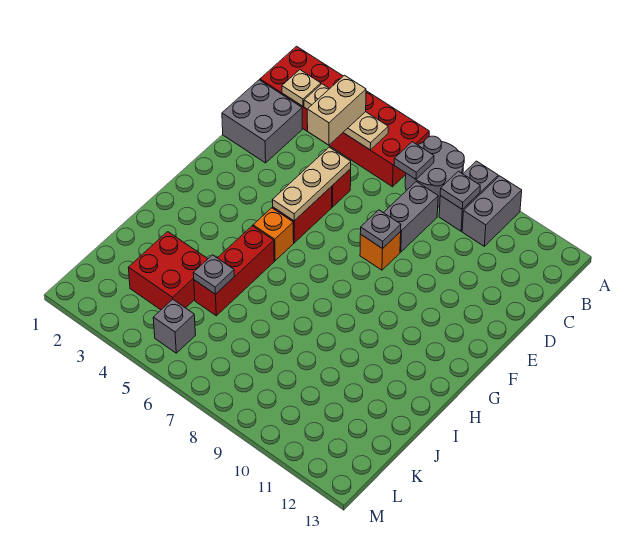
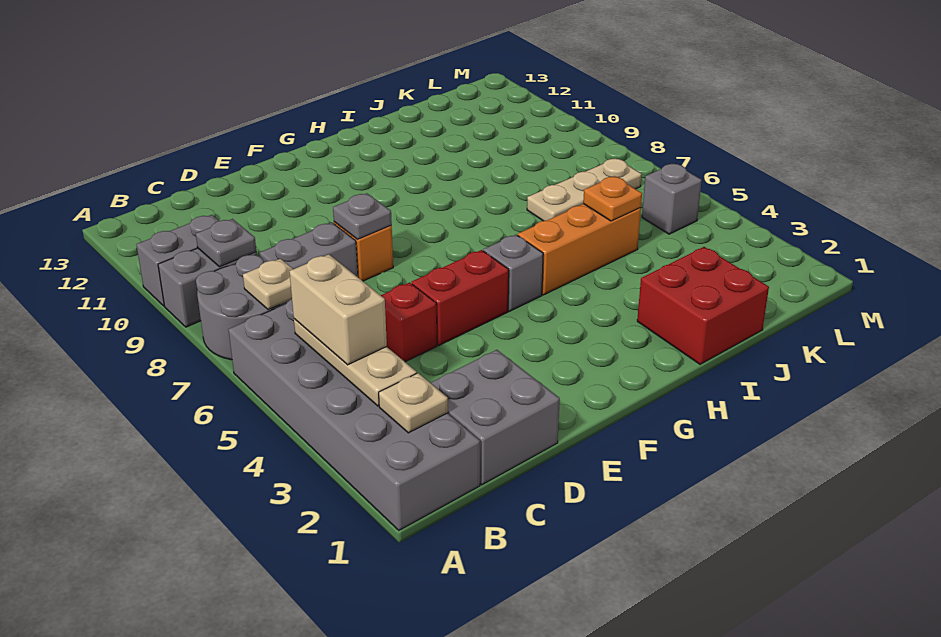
red 2x6 brick [260,46,429,187] -> grey 2x6 brick [228,299,480,530]
tan 1x2 brick [307,75,366,145] -> tan 1x2 brick turned to [289,254,387,365]
grey 1x1 plate [394,142,434,179] -> tan 1x1 plate [243,259,293,310]
tan 1x3 plate [272,147,351,221] -> tan 1x3 plate moved to [527,159,642,221]
orange 1x1 brick [253,208,294,261] -> grey 1x1 brick [483,235,543,311]
red 1x3 brick [194,226,274,316] -> orange 1x3 brick [518,204,641,295]
red 2x2 brick [128,232,207,310] -> red 2x2 brick moved to [637,247,769,364]
grey 1x1 plate [193,255,234,294] -> orange 1x1 plate [583,176,642,221]

